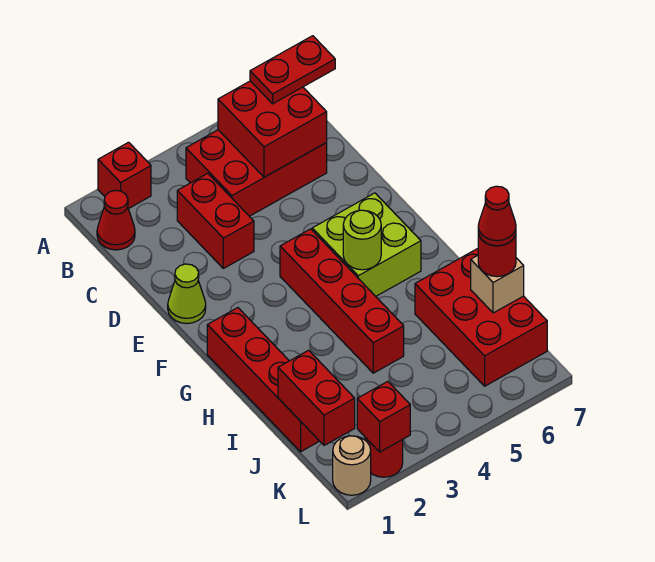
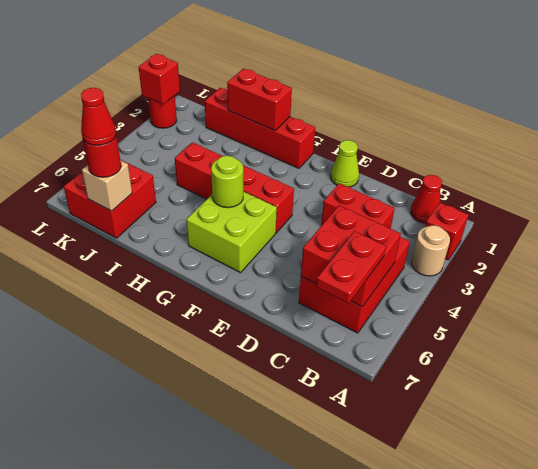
red 2x3 brick [415,249,547,386] -> red 2x2 brick [64,160,156,238]
red 1x2 brick [278,350,355,445] -> red 1x2 brick moved to [227,69,292,130]
tan 1x1 round brick [333,436,371,495] -> tan 1x1 round brick moved to [412,225,450,276]

